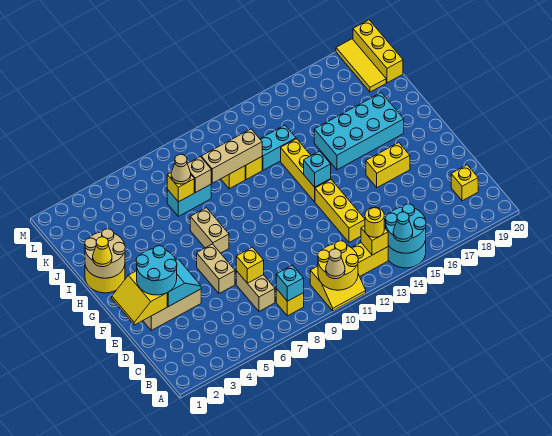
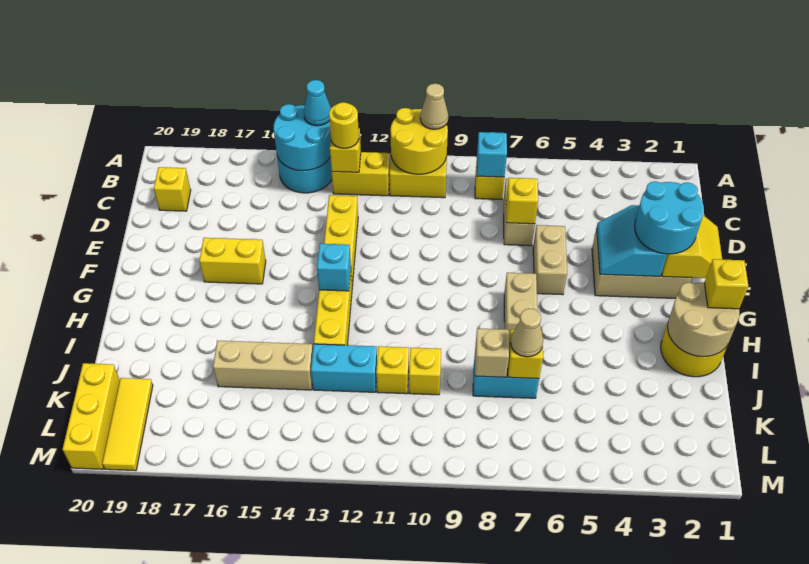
yellow 1x1 cone [93,237,112,267] -> yellow 1x1 brick [704,259,748,309]
cyan 2x4 brick [314,93,404,170] -> none
tan 1x3 brick [201,129,262,183] -> tan 1x3 brick moved to [213,341,313,390]

